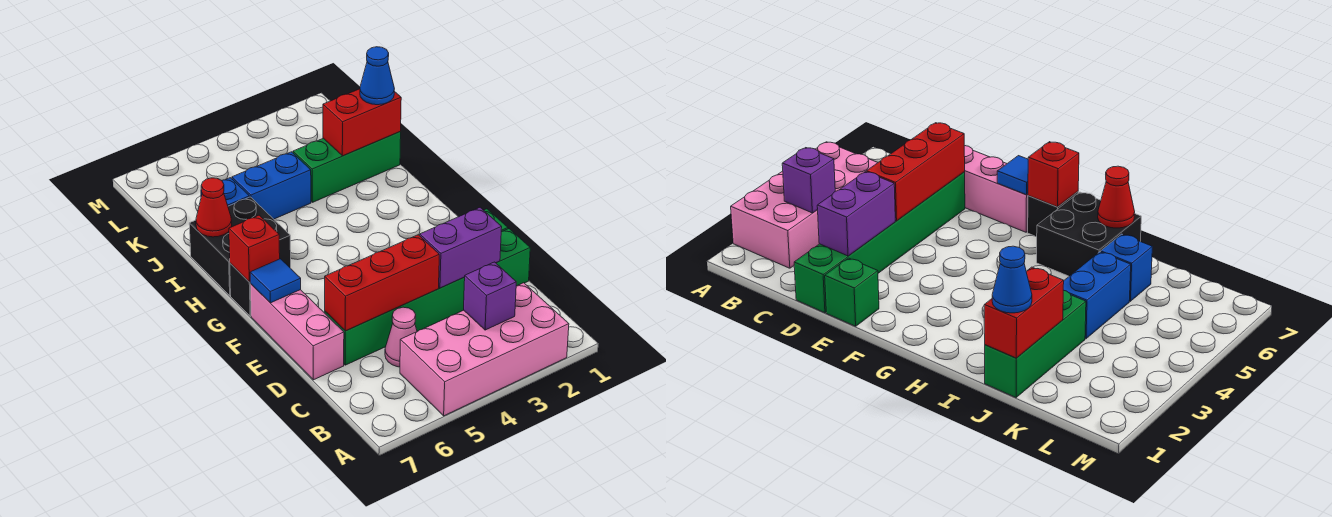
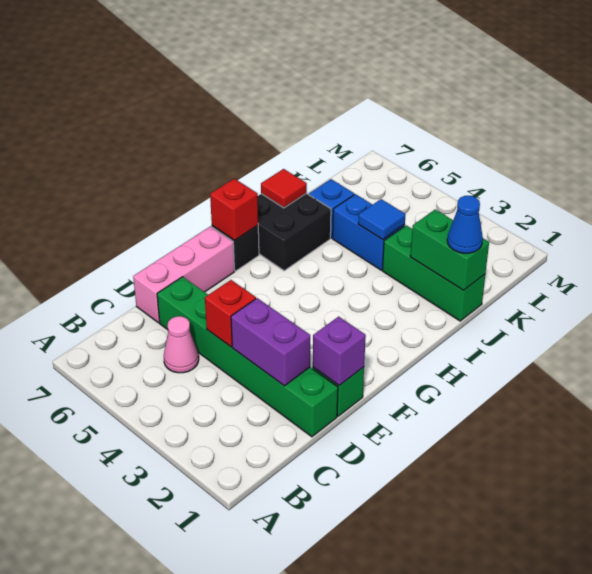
pink 2x4 brick [400,283,569,416] -> none
purple 1x1 brick [464,262,516,330] -> purple 1x1 brick moved to [313,317,366,385]
red 1x3 brick [325,235,439,331] -> red 1x1 brick [205,280,256,347]
blue 1x1 tile [250,259,301,303] -> blue 1x1 tile moved to [358,199,406,240]
red 1x1 cone [196,178,232,237] -> red 1x1 tile [261,169,307,208]
red 1x2 brick [323,89,401,156] -> green 1x2 brick [410,210,489,290]

